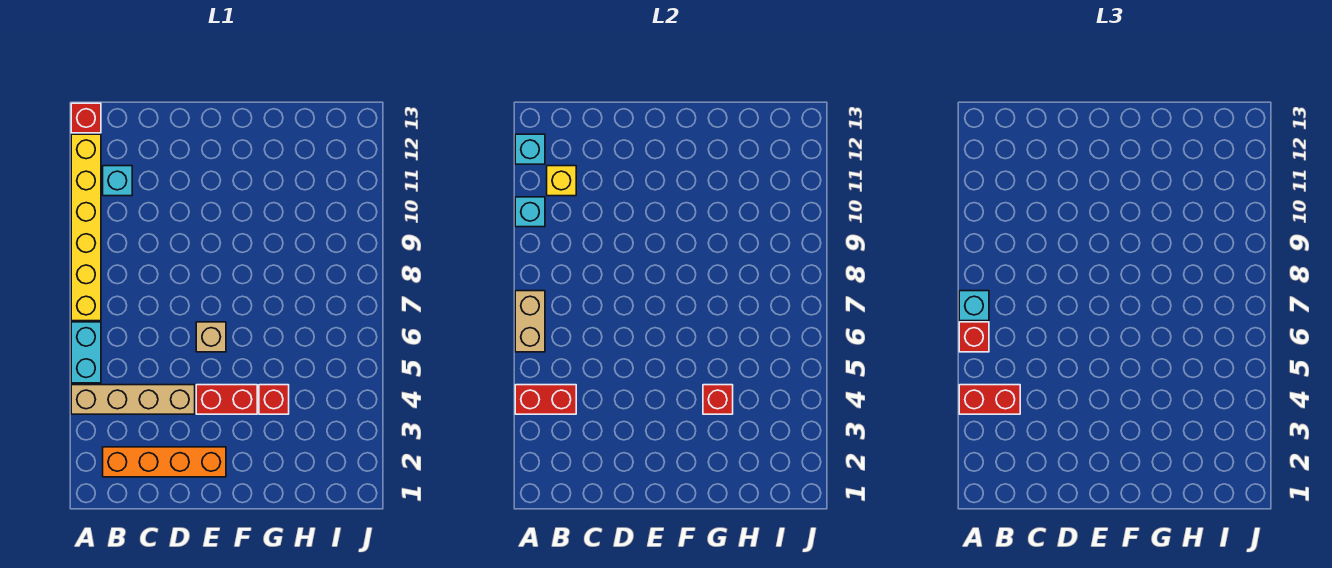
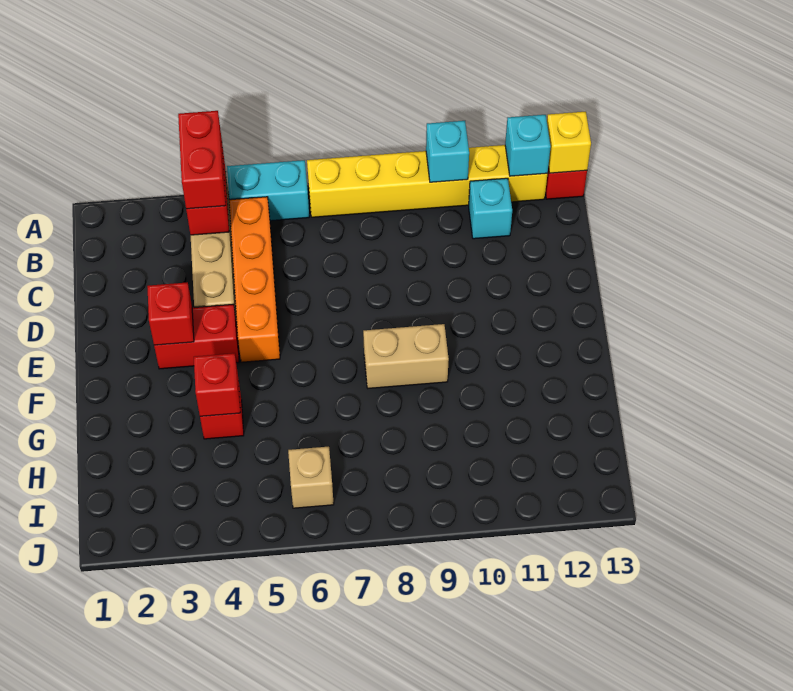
tan 1x2 brick [515,291,545,352] -> tan 1x2 brick moved to [363,324,449,388]
red 1x1 brick [959,322,989,352] -> red 1x1 brick moved to [147,282,194,345]
cyan 1x1 brick [959,291,989,321] -> none
orange 1x4 brick [103,447,226,477] -> orange 1x4 brick moved to [229,197,280,362]
yellow 1x1 brick [547,166,576,196] -> yellow 1x1 brick moved to [547,112,591,173]
red 1x2 brick [196,385,257,414] -> red 1x2 brick turned to [154,305,239,369]
tan 1x1 brick [196,322,226,352] -> tan 1x1 brick moved to [288,447,334,508]

